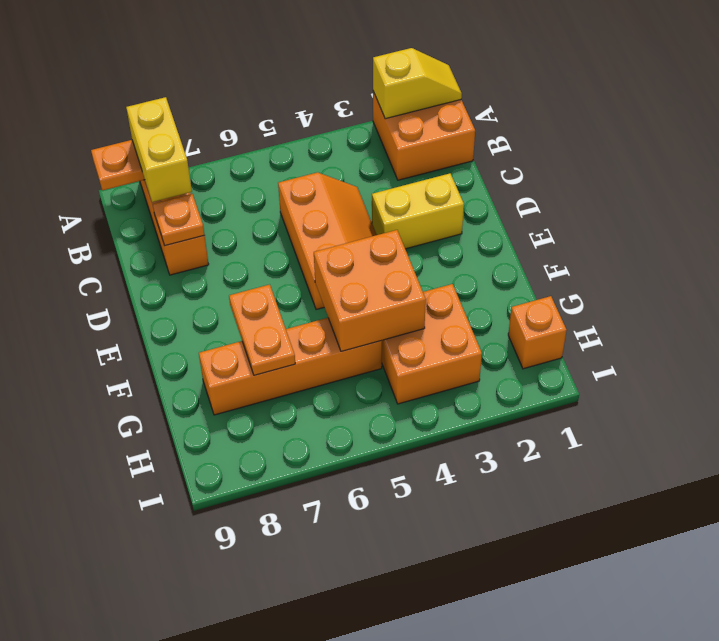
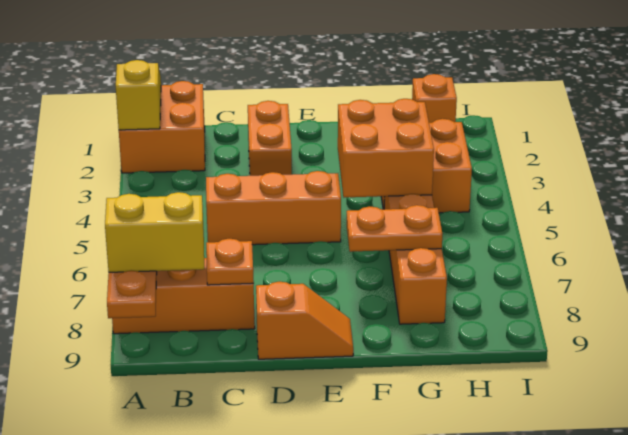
yellow 1x2 brick [372,173,464,249] -> orange 1x2 brick [248,101,292,176]
none -> orange 1x2 slope [256,282,353,359]

